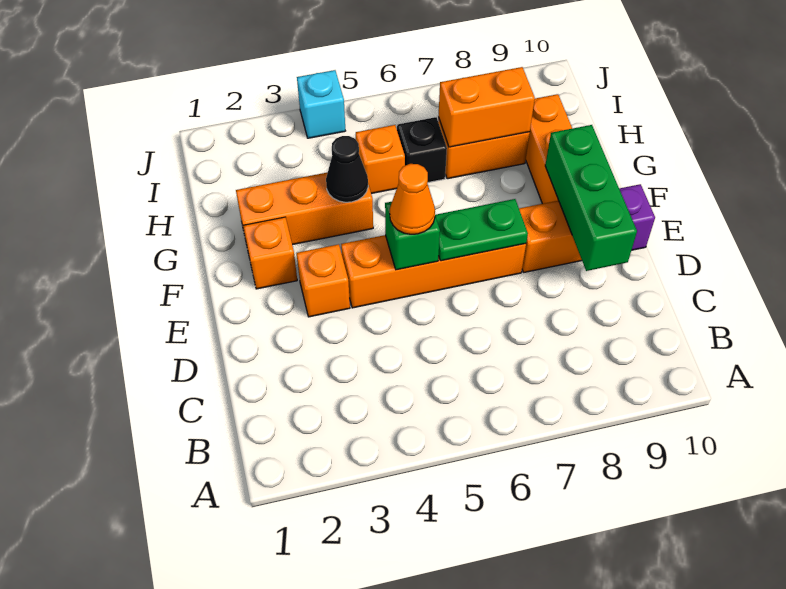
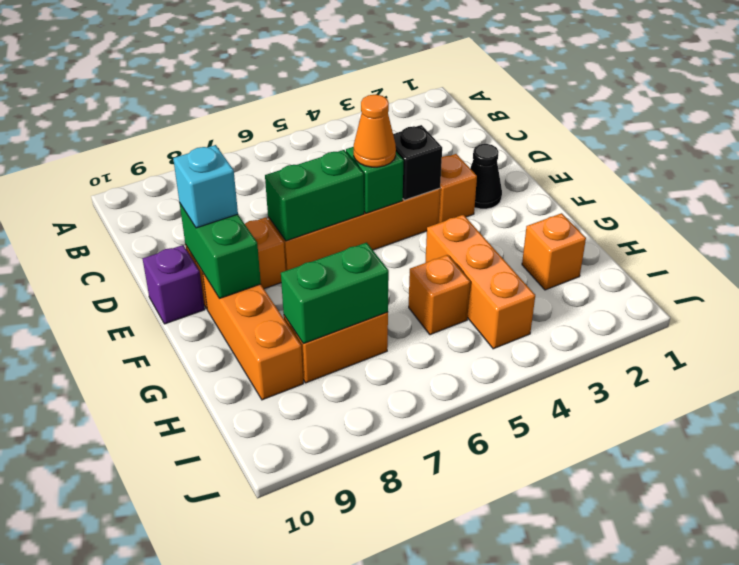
green 1x3 brick [545,125,637,271] -> green 1x2 brick [180,204,261,299]
green 1x2 plate [435,199,528,261] -> green 1x2 brick [265,150,364,241]
orange 1x1 brick [243,217,297,289] -> orange 1x1 brick moved to [522,213,586,290]
orange 1x3 brick [236,172,373,245] -> orange 1x3 brick turned to [425,215,535,349]
black 1x1 cone [326,136,368,202] -> black 1x1 cone moved to [470,144,502,209]
black 1x1 brick [397,117,447,182] -> black 1x1 brick moved to [393,125,442,200]
orange 1x2 brick [439,67,535,147] -> green 1x2 brick [281,243,389,344]
cyan 1x1 brick [297,70,345,138] -> cyan 1x1 brick moved to [173,145,238,228]

